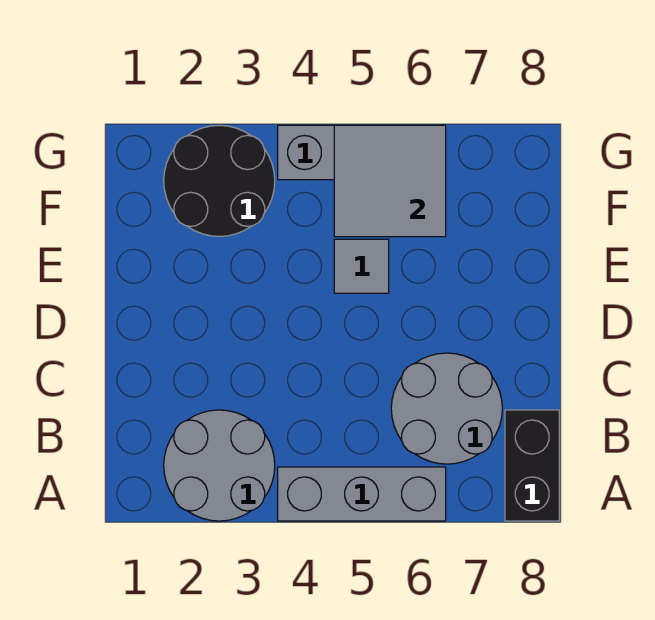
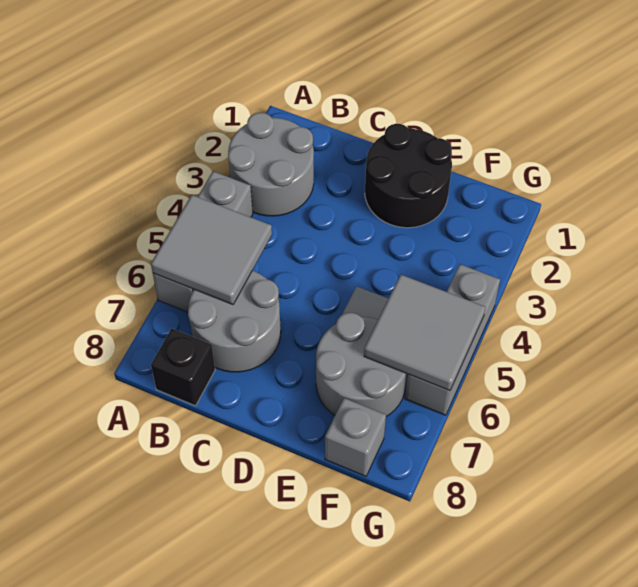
none -> grey 2x2 tile [151,195,272,304]
black 1x2 brick [505,410,559,521] -> black 1x1 brick [151,329,215,406]
none -> grey 2x2 round brick [316,313,407,416]
black 2x2 round brick [164,125,275,236] -> black 2x2 round brick moved to [365,124,452,228]
none -> grey 1x1 brick [325,398,386,476]

